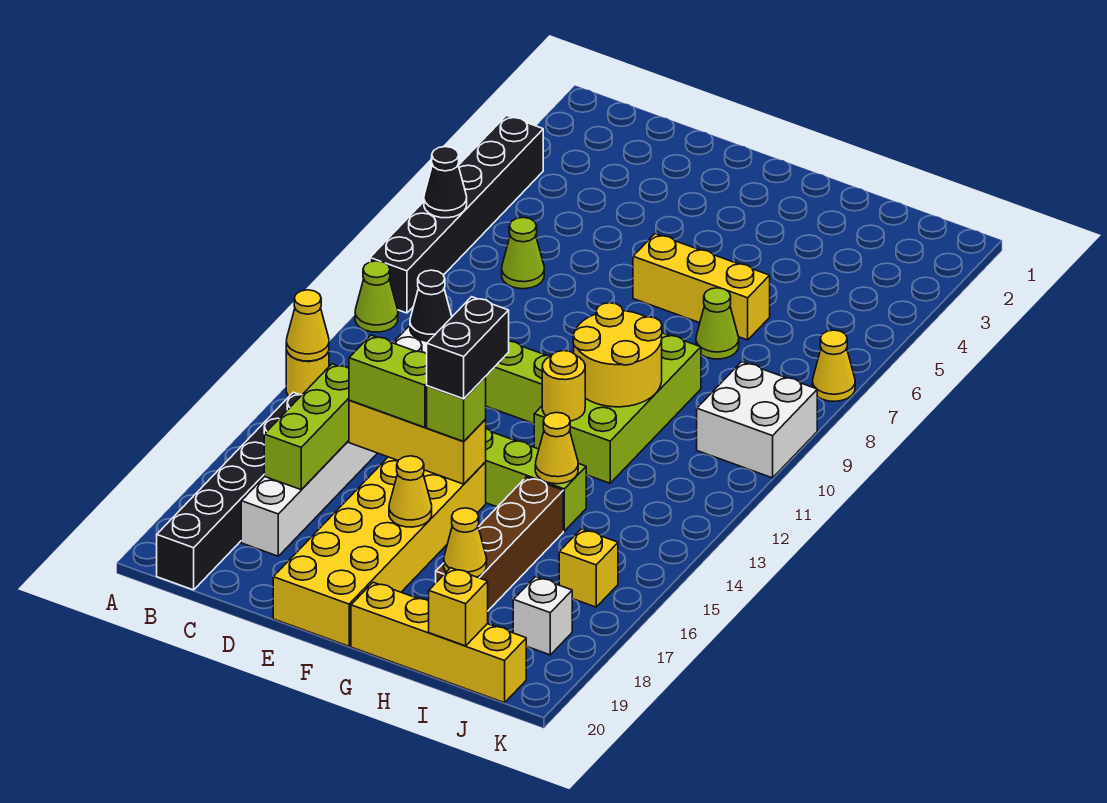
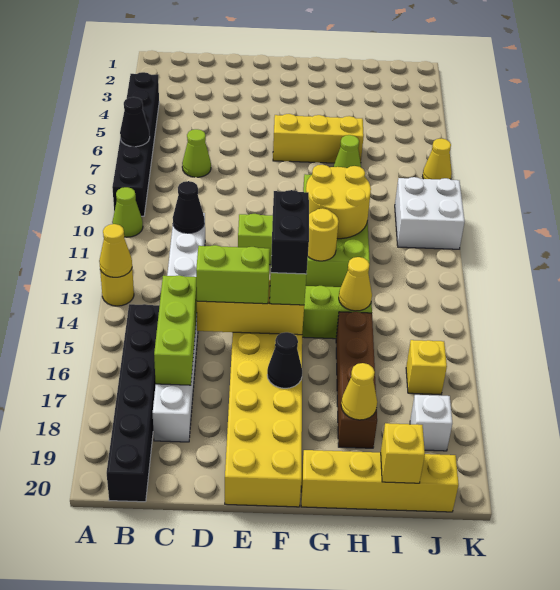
yellow 1x1 cone [389,456,432,527] -> black 1x1 cone [267,332,302,388]

